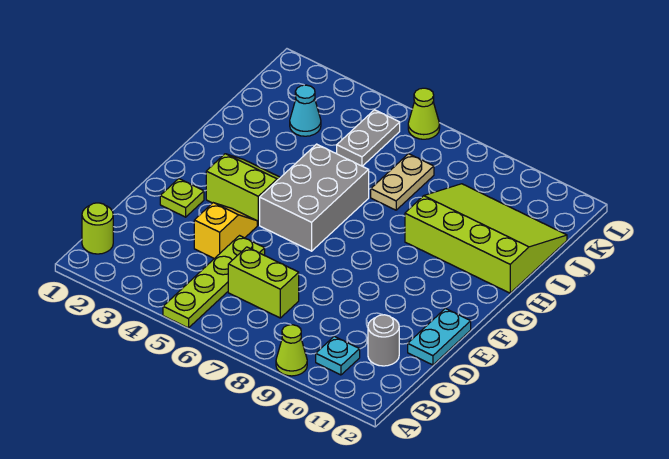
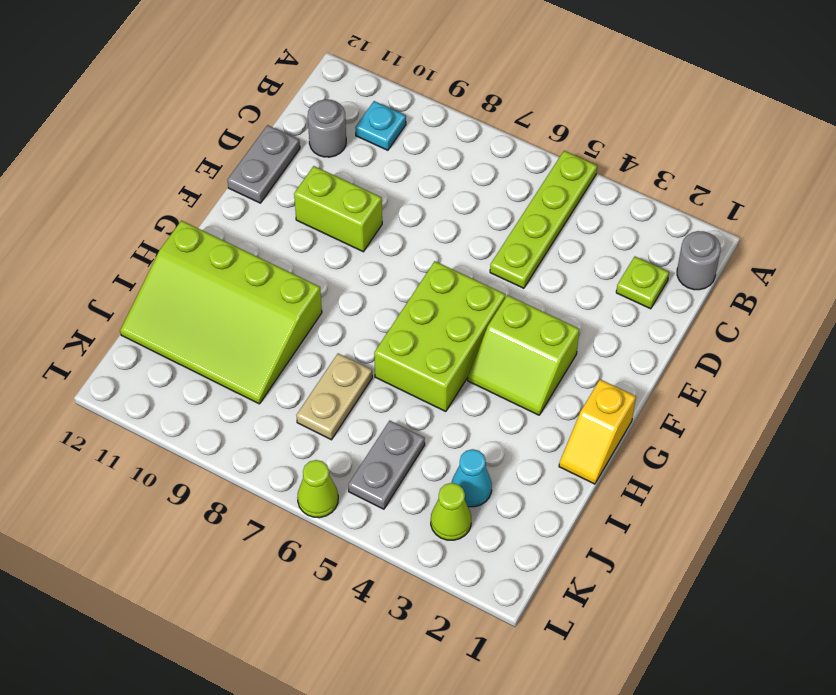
lime 1x1 cone [276,325,307,376] -> lime 1x1 cone moved to [431,483,471,540]
lime 1x1 round brick [82,203,113,254] -> grey 1x1 round brick [677,231,721,290]
lime 1x2 brick [228,247,299,318] -> lime 1x2 brick moved to [294,166,382,252]
yellow 1x2 slope [194,203,257,259] -> yellow 1x2 slope moved to [559,379,636,484]
cyan 1x2 plate [408,309,471,365] -> grey 1x2 plate [228,125,300,203]
lime 1x1 plate [160,179,204,217] -> lime 1x1 plate moved to [616,257,669,309]
grey 2x3 brick [260,144,369,251] -> lime 2x3 brick [374,261,506,412]

